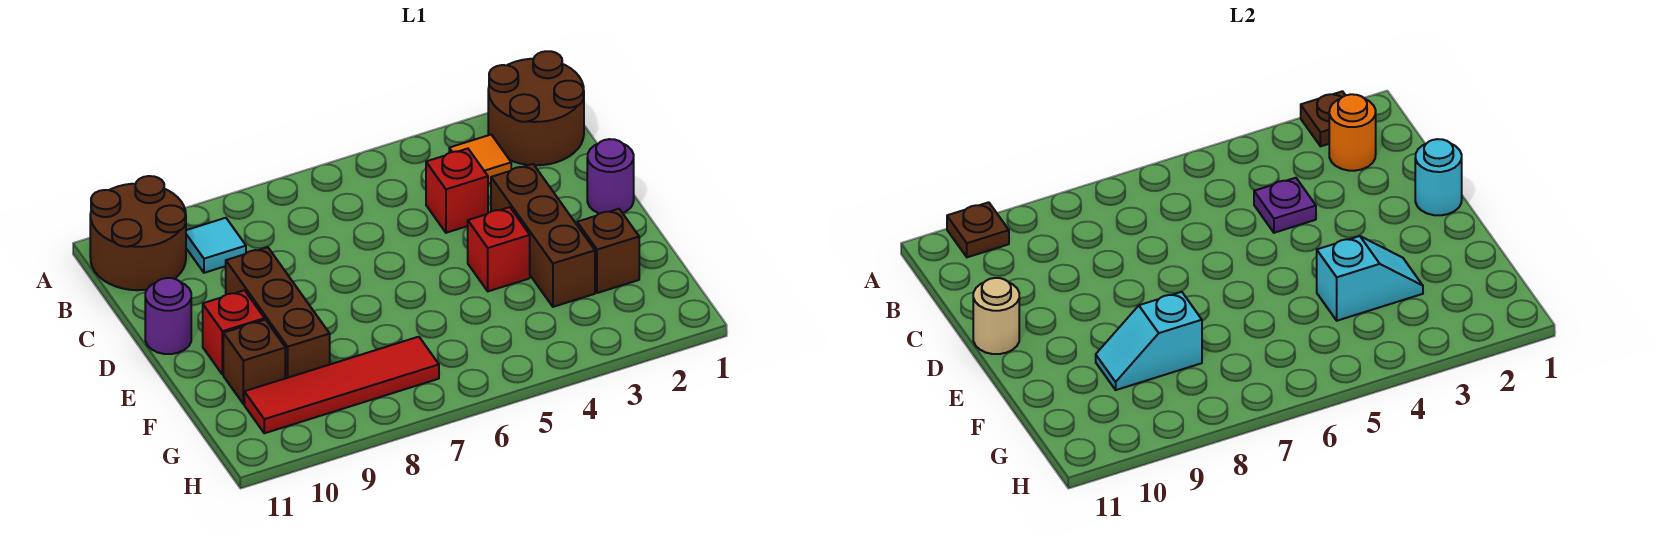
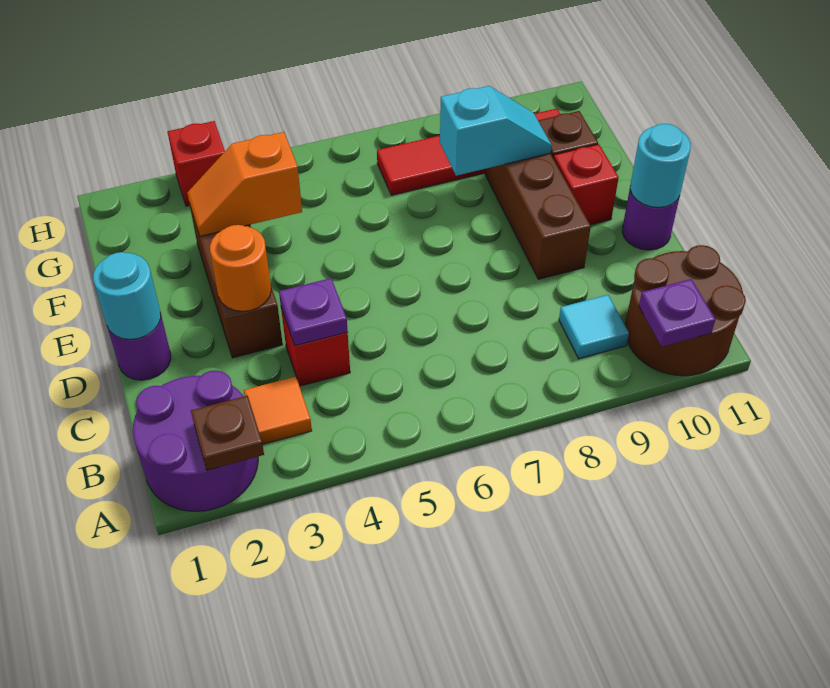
brown 2x2 round brick [488,51,584,165] -> purple 2x2 round brick [133,370,258,511]
brown 1x1 plate [947,202,1009,257] -> purple 1x1 plate [639,279,715,346]
orange 1x1 round brick [1329,94,1376,171] -> orange 1x1 round brick moved to [210,225,271,311]
tan 1x1 round brick [973,278,1019,354] -> cyan 1x1 round brick [630,124,691,208]
red 1x1 brick [468,207,530,291] -> red 1x1 brick moved to [168,121,225,206]
brown 1x1 brick [577,209,639,293] -> none
cyan 1x2 slope [1317,236,1423,321] -> orange 1x2 slope [187,132,302,236]

